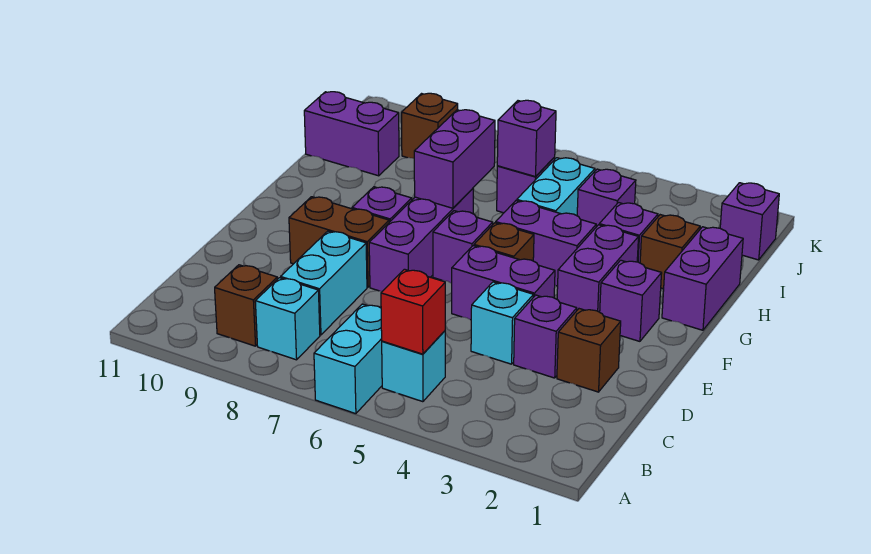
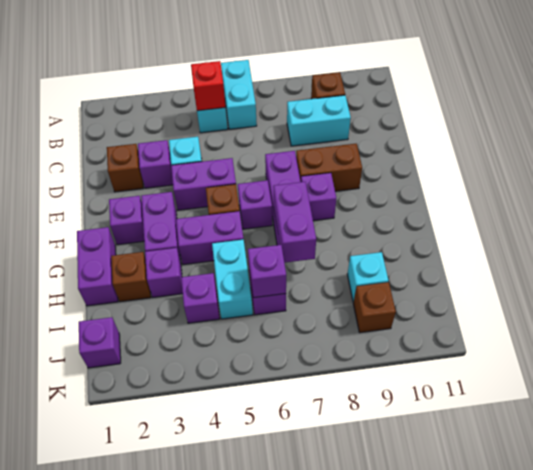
cyan 1x1 brick [255,278,320,360] -> cyan 1x1 brick moved to [347,252,388,302]
cyan 1x2 brick [281,231,367,335] -> cyan 1x2 brick turned to [287,95,351,146]
purple 1x2 brick [304,92,399,176] -> none

